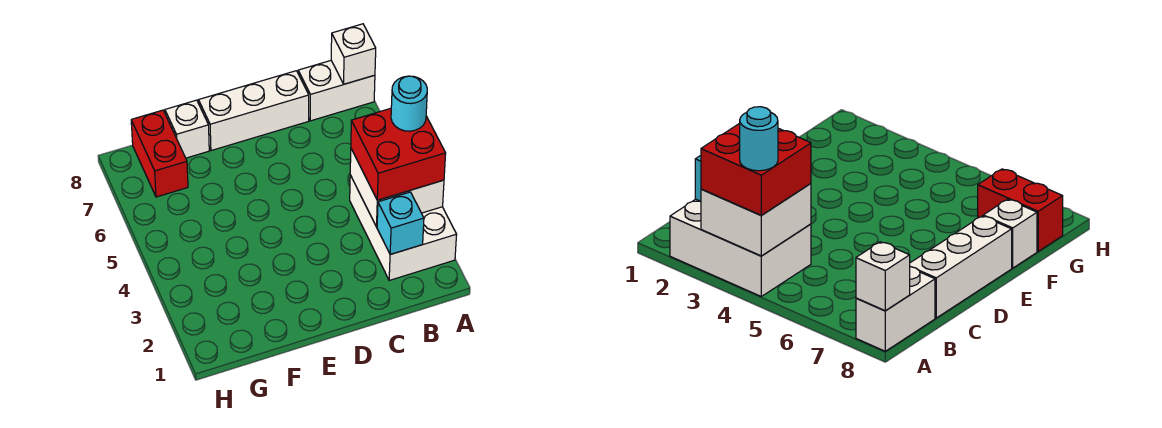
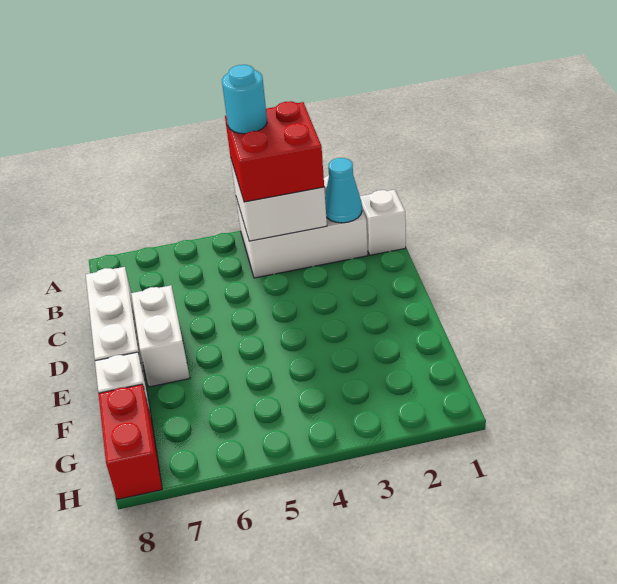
white 1x2 brick [298,61,375,121] -> white 1x2 brick moved to [131,285,190,387]
white 1x1 brick [331,24,376,84] -> white 1x1 brick moved to [360,190,406,255]
cyan 1x1 brick [377,192,424,254] -> cyan 1x1 cone [325,158,362,223]
red 1x2 brick [131,110,188,197] -> red 1x2 brick turned to [98,384,162,499]

